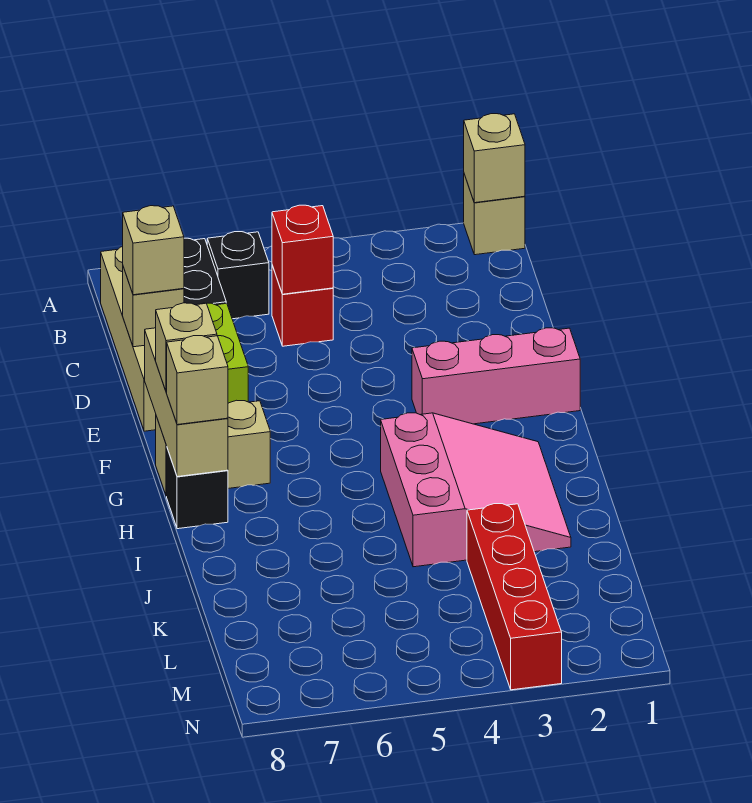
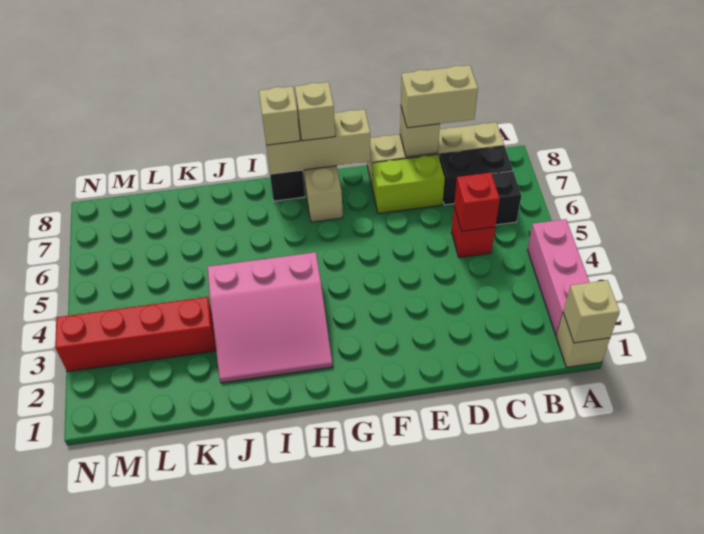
tan 1x1 brick [123,206,184,295] -> tan 1x2 brick [401,65,478,128]
pink 1x3 brick [412,328,580,424] -> pink 1x3 brick moved to [527,219,590,336]

